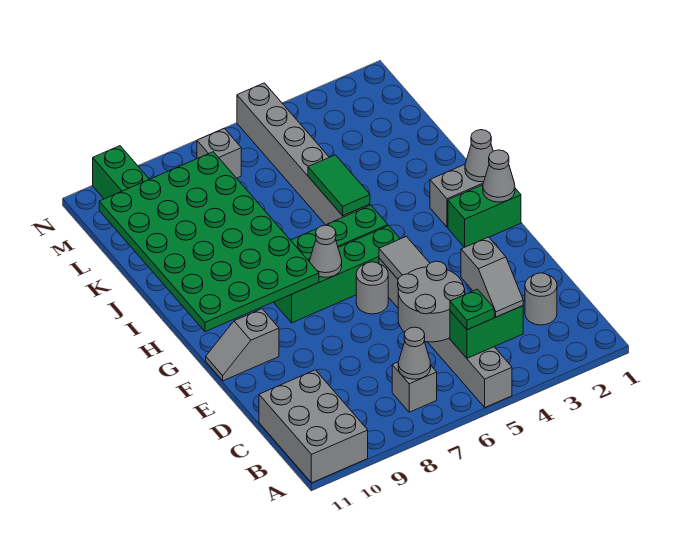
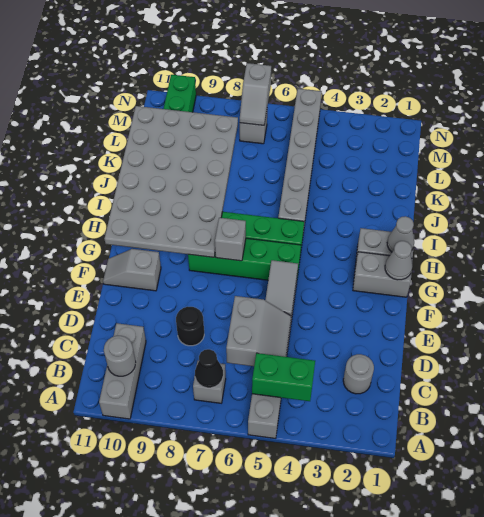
grey 2x3 brick [259,370,368,483] -> grey 1x3 brick [99,323,146,419]
grey 1x2 slope [461,237,523,317] -> grey 1x2 slope moved to [240,63,271,125]
green 1x1 plate [450,289,494,330] -> none
grey 1x1 cone [398,327,431,379] -> black 1x1 cone [195,349,223,388]
grey 2x2 round brick [398,261,465,342] -> grey 2x2 slope [226,296,291,366]
none -> black 1x1 round brick [176,307,204,346]
grey 1x1 round brick [356,262,388,314] -> grey 1x1 round brick moved to [104,336,136,376]
green 1x2 brick [448,185,521,247] -> grey 1x2 brick [353,252,413,297]
grey 1x1 cone [310,225,342,277] -> grey 1x1 brick [215,218,246,261]
green 4x6 plate [99,152,319,332] -> grey 4x6 plate [104,106,238,257]
green 1x2 tile [308,155,370,216] -> none

